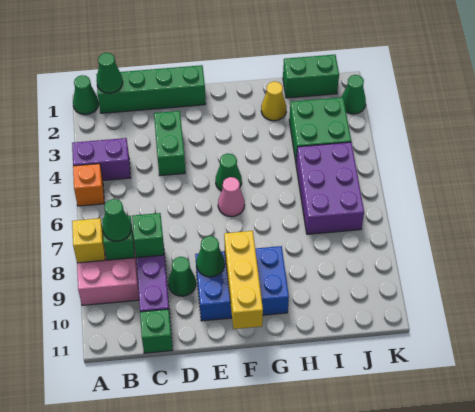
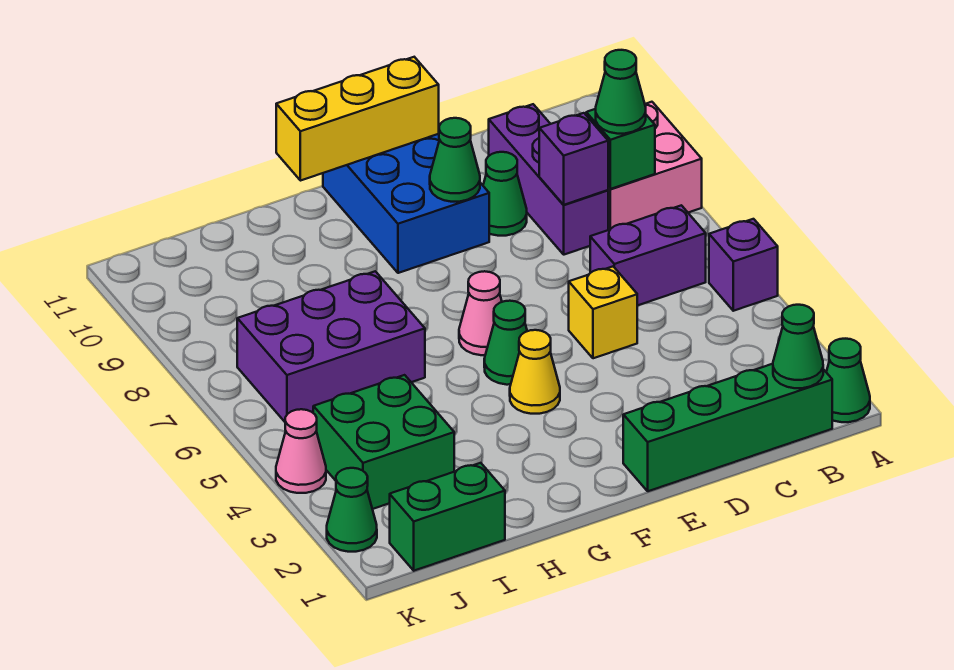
purple 1x2 brick [72,138,130,180] -> purple 1x2 brick moved to [590,205,706,306]
orange 1x1 brick [73,164,104,206] -> purple 1x1 brick [709,219,778,311]
yellow 1x1 brick [72,218,105,263] -> yellow 1x1 brick moved to [569,267,637,358]
green 1x1 brick [132,213,164,258] -> purple 1x1 brick [539,113,608,205]
green 1x1 brick [140,309,172,353] -> none
green 1x2 brick [154,111,185,176] -> none
blue 2x3 brick [195,246,289,321] -> blue 2x3 brick turned to [323,134,489,273]
yellow 1x3 brick [224,231,263,329] -> yellow 1x3 brick turned to [276,57,439,181]
yellow 1x1 cone [261,81,287,121] -> yellow 1x1 cone moved to [510,330,560,414]
purple 2x3 brick [296,142,364,234] -> purple 2x3 brick turned to [237,271,425,422]
none -> pink 1x1 cone [276,409,326,493]

